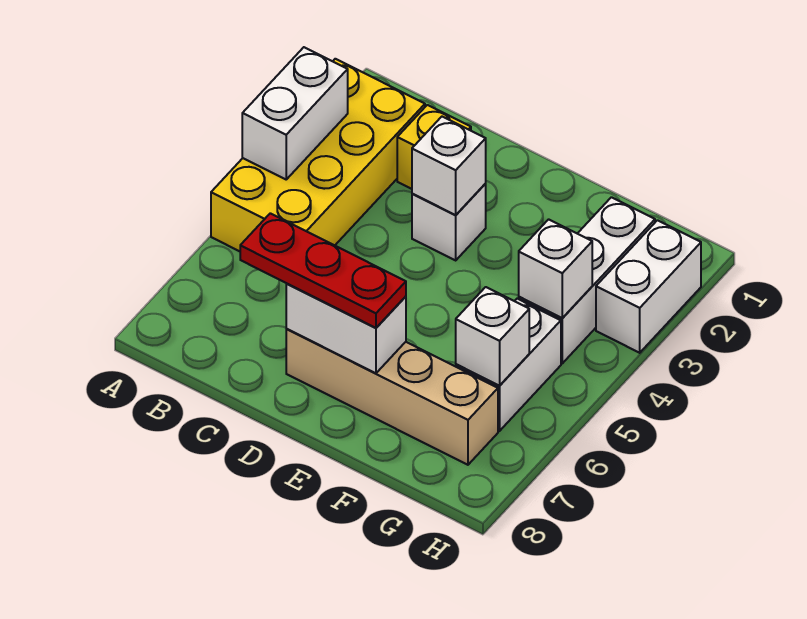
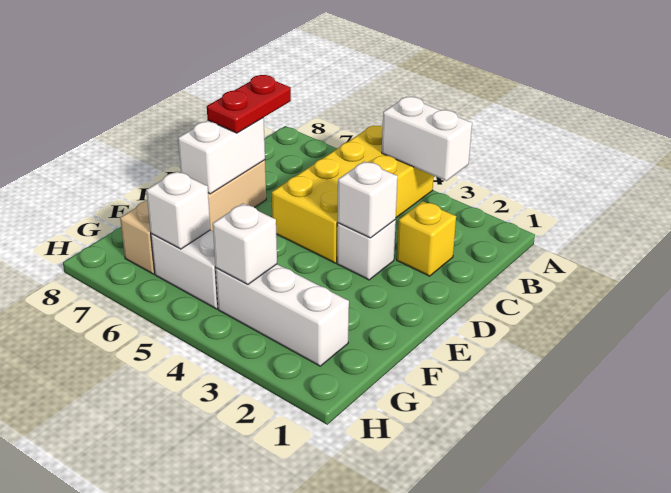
yellow 2x4 brick [211,59,425,251] -> yellow 2x4 brick turned to [272,126,434,263]
red 1x3 plate [240,213,406,328] -> red 1x2 plate [207,75,291,133]
white 1x2 brick [596,220,701,353] -> none

